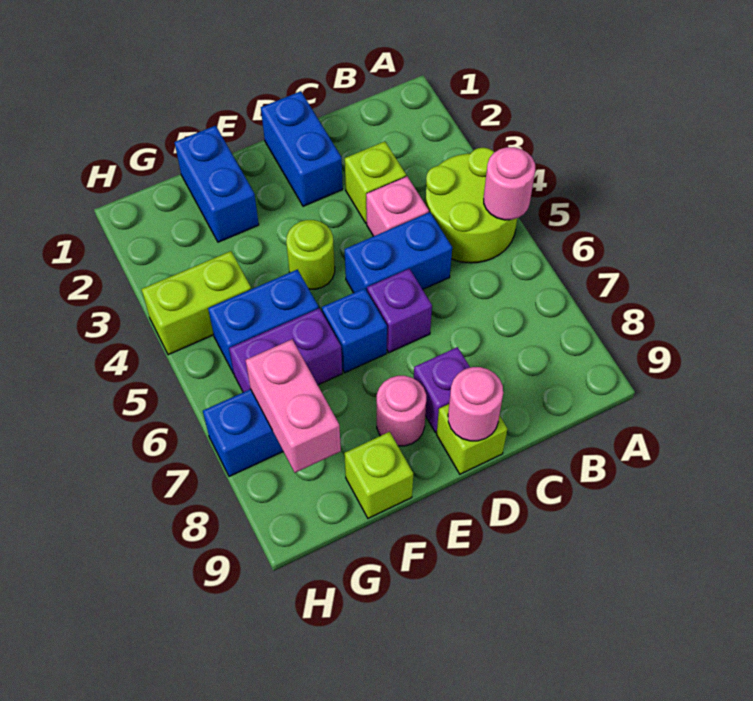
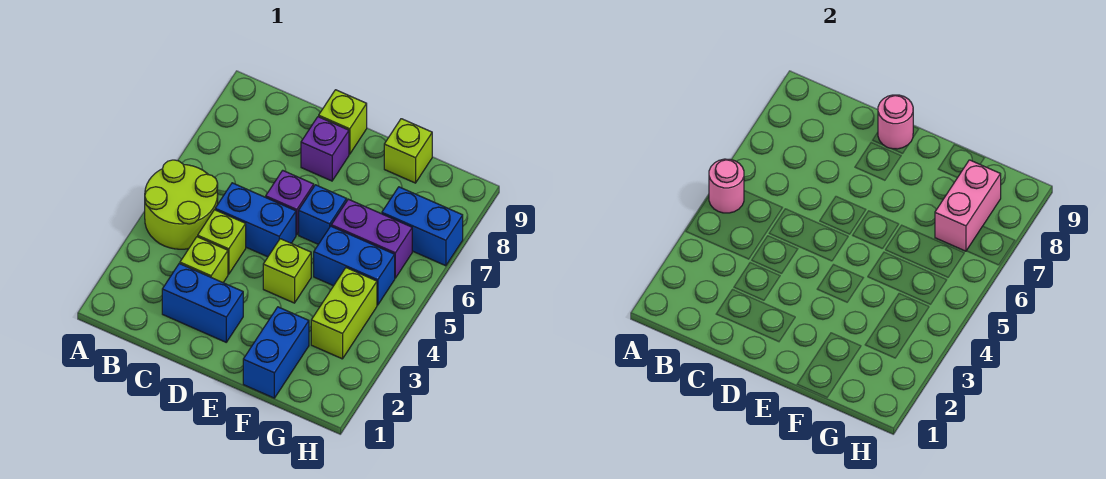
pink 1x1 brick [366,176,429,236] -> lime 1x1 brick [198,210,246,274]
blue 1x2 brick [261,91,343,206] -> blue 1x2 brick turned to [162,264,243,342]
lime 1x1 round brick [286,220,335,289] -> lime 1x1 brick [263,239,311,303]
pink 1x1 round brick [377,376,426,446] -> none
lime 1x2 brick [141,251,251,355] -> lime 1x2 brick turned to [311,268,377,359]

